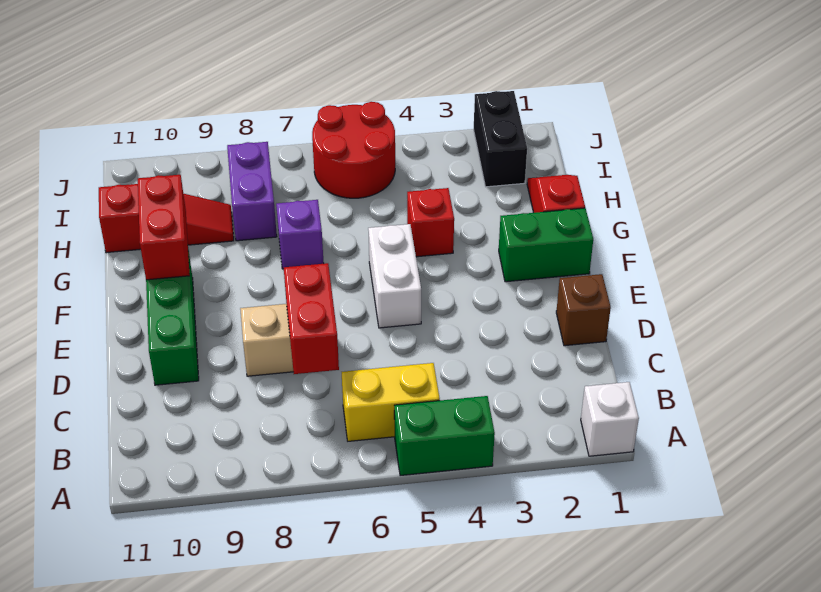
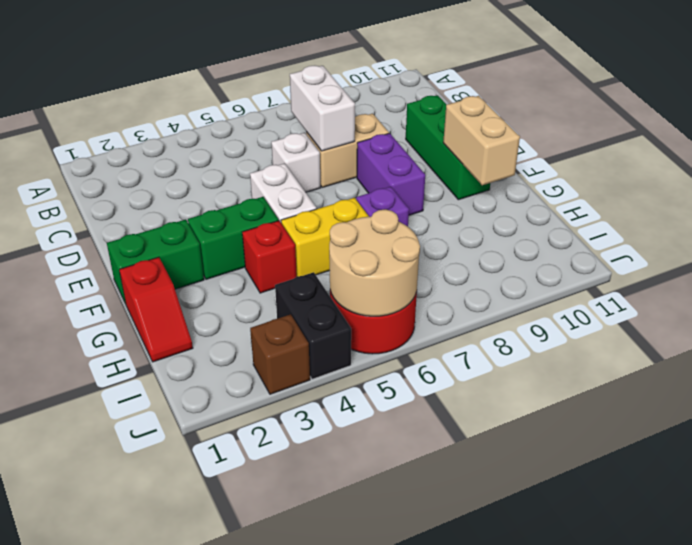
white 1x1 brick [581,382,639,456] -> white 1x1 brick moved to [271,132,321,192]
green 1x2 brick [394,396,495,476] -> green 1x2 brick moved to [188,197,279,279]
yellow 1x2 brick [342,363,440,441] -> yellow 1x2 brick moved to [281,198,369,276]
red 1x2 brick [284,263,339,374] -> white 1x2 brick [290,66,355,151]
brown 1x1 brick [556,274,611,346] -> brown 1x1 brick moved to [250,314,310,394]
red 1x2 brick [138,175,190,280] -> tan 1x2 brick [443,96,520,185]
purple 1x2 brick [227,142,277,241] -> purple 1x2 brick moved to [357,133,425,215]
red 1x3 slope [99,184,234,253] -> none
black 1x2 brick [474,91,527,187] -> black 1x2 brick moved to [275,272,351,379]
none -> tan 2x2 round brick [329,209,420,316]

